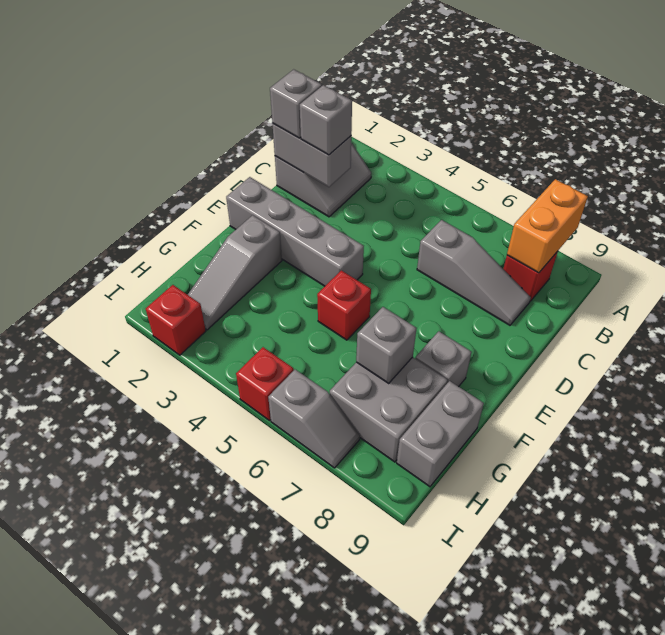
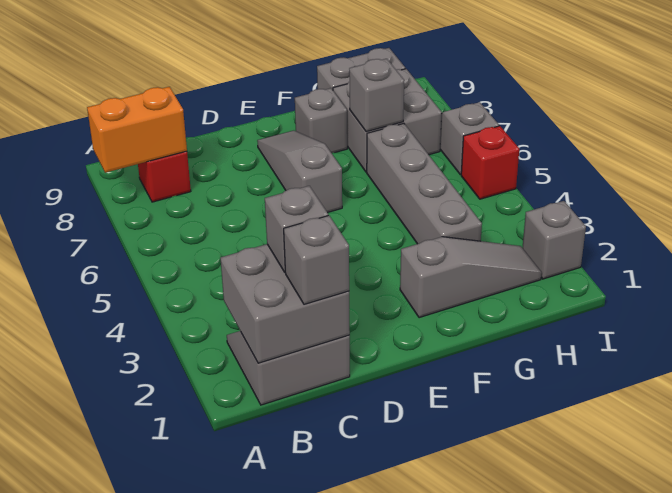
grey 1x2 brick [272,123,351,187] -> grey 2x2 brick [220,244,350,363]
grey 1x3 slope [417,220,531,325] -> grey 1x3 slope moved to [257,131,342,213]
grey 1x4 brick [226,177,364,286] -> grey 1x4 brick moved to [367,123,482,244]
red 1x1 brick [317,270,371,340] -> none
red 1x1 brick [146,285,206,355] -> grey 1x1 brick [522,201,586,279]

